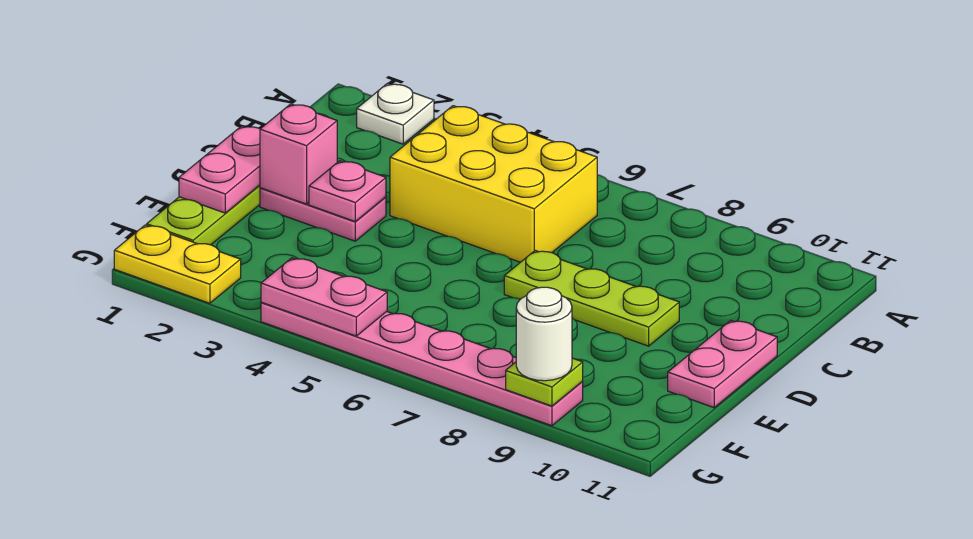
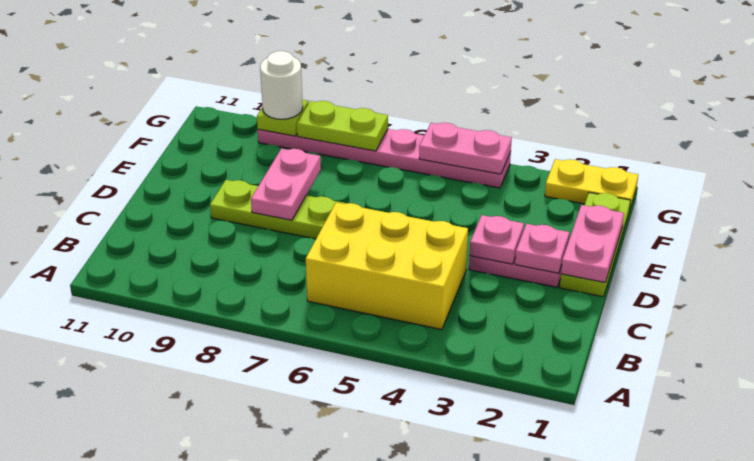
white 1x1 plate [357,84,434,144] -> none
pink 1x1 brick [260,104,337,204] -> pink 1x1 plate [515,224,569,273]
pink 1x2 plate [668,320,777,408] -> pink 1x2 plate moved to [251,149,321,220]
none -> lime 1x2 plate [297,101,388,151]

